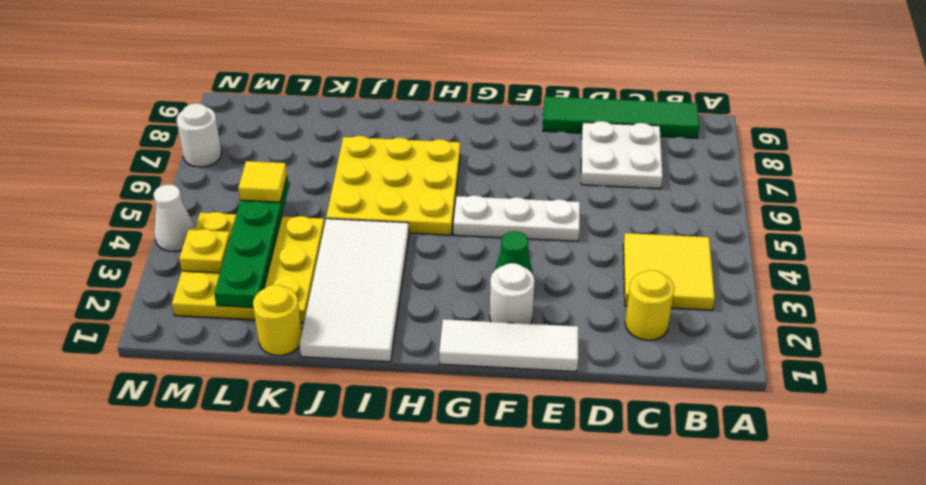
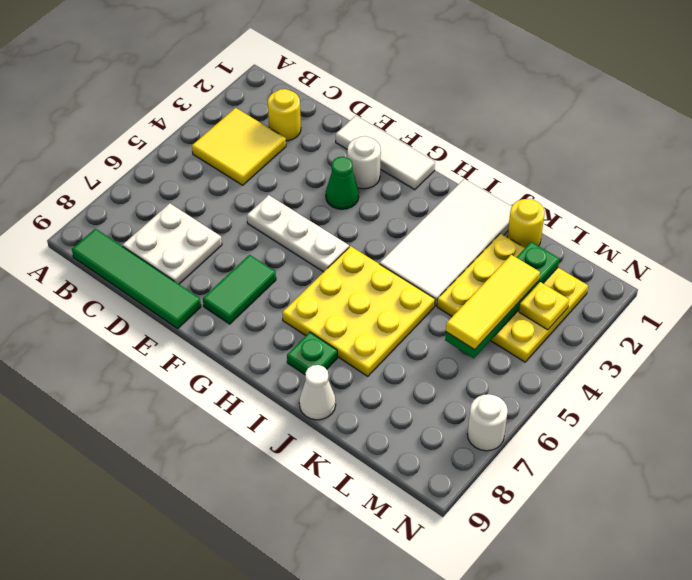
none -> green 1x2 tile [203,255,276,324]
none -> green 1x1 plate [287,332,337,374]
yellow 1x1 tile [238,161,287,202] -> yellow 1x3 tile [446,255,540,350]
white 1x1 cone [154,185,195,251] -> white 1x1 cone moved to [299,365,336,420]

